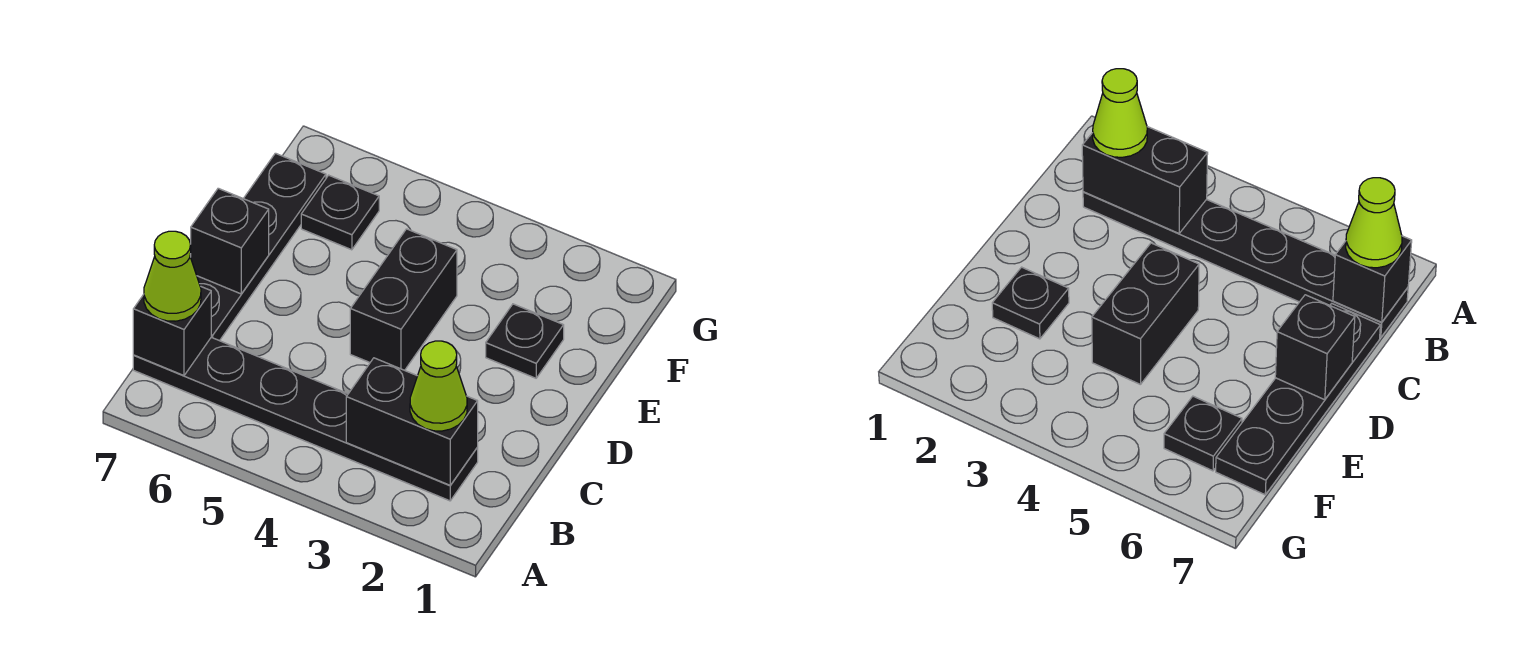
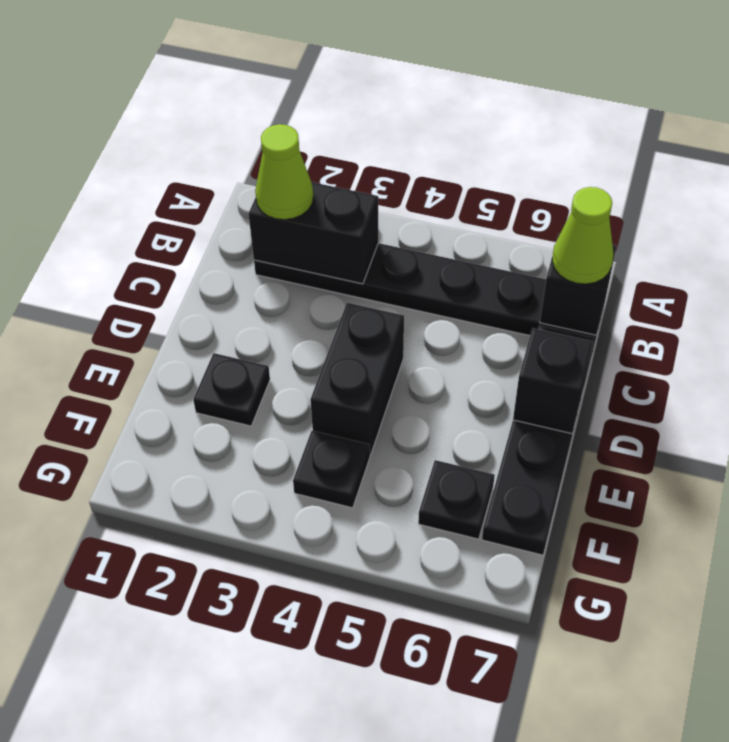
none -> black 1x1 plate [293,431,370,508]

